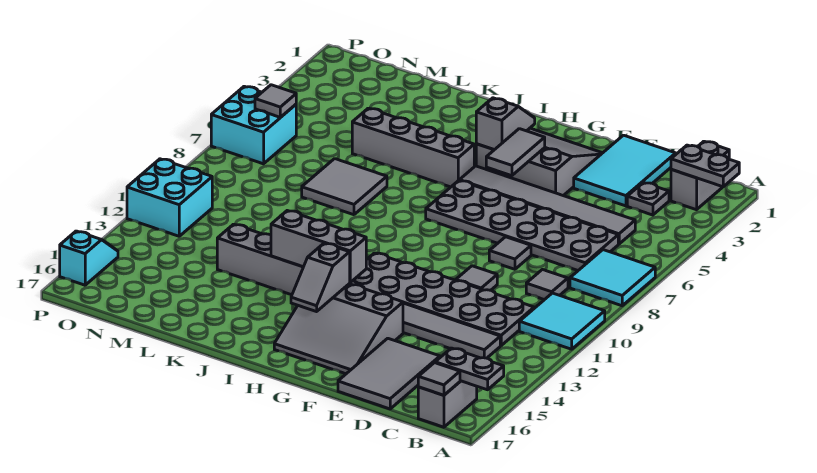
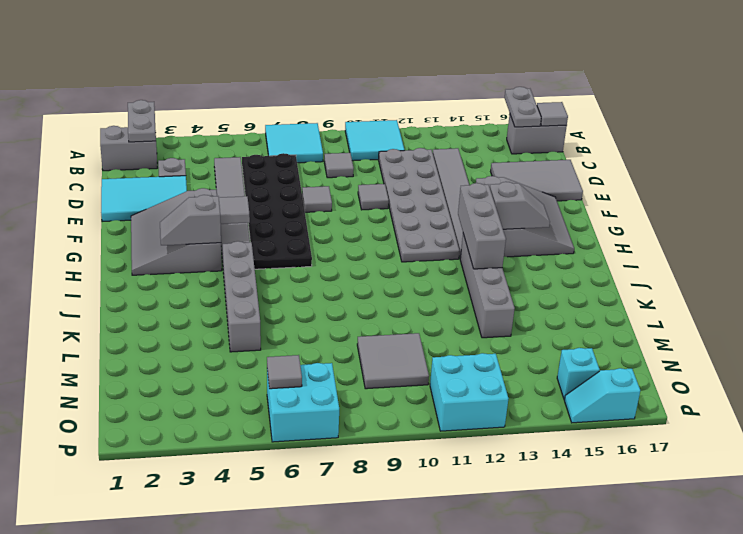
grey 2x6 plate [426,181,618,271] -> black 2x6 plate [242,153,312,269]
grey 2x2 tile [302,159,387,215] -> grey 2x2 tile moved to [357,333,429,389]
none -> cyan 1x1 brick [557,348,600,400]

